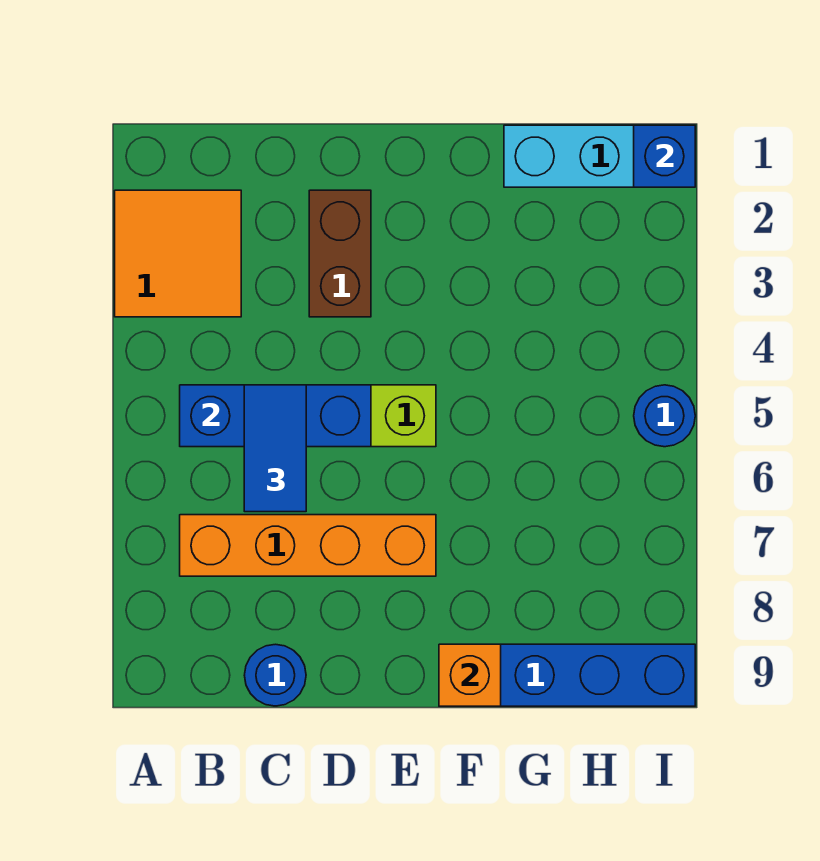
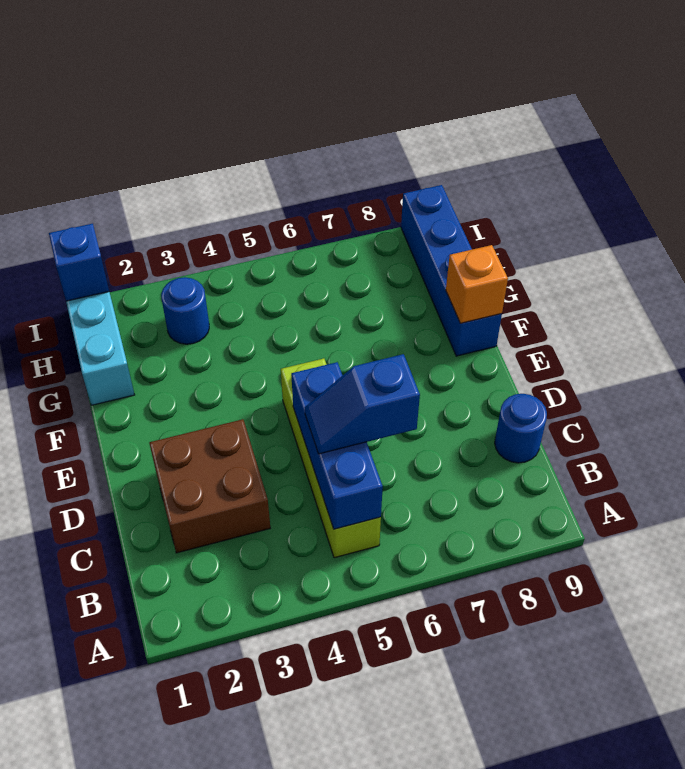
orange 2x2 tile [115,190,241,317] -> none
orange 1x4 brick [180,515,436,576] -> none
blue 1x2 tile [244,385,306,512] -> blue 1x2 slope [305,354,420,454]
brown 1x2 brick [309,190,371,317] -> brown 2x2 brick [149,419,270,553]
blue 1x1 round brick [634,385,695,447] -> blue 1x1 round brick moved to [161,278,209,344]

